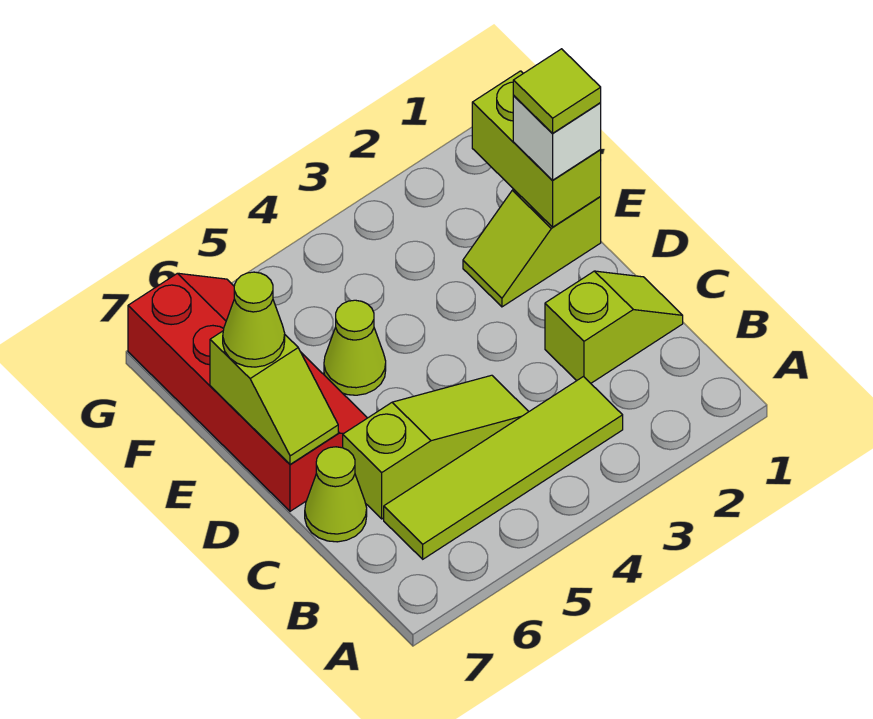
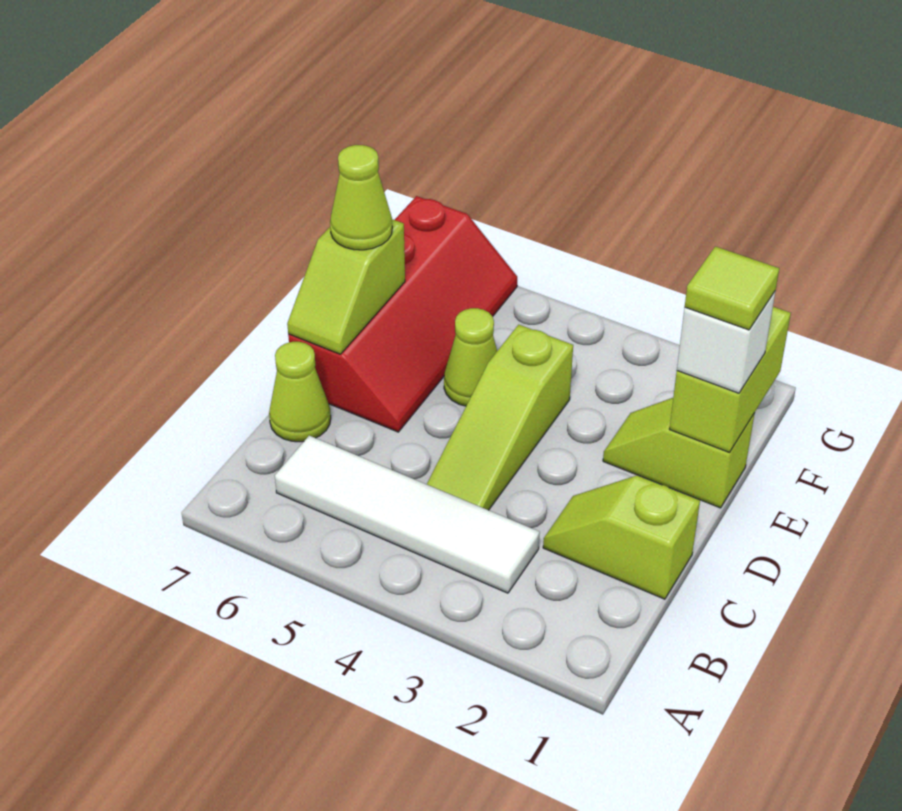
lime 1x4 tile [384,377,623,559] -> white 1x4 tile [275,436,540,593]
lime 1x2 slope [545,271,683,383] -> lime 1x2 slope turned to [543,475,700,599]
lime 1x3 slope [343,375,529,519] -> lime 1x3 slope turned to [427,325,573,510]

